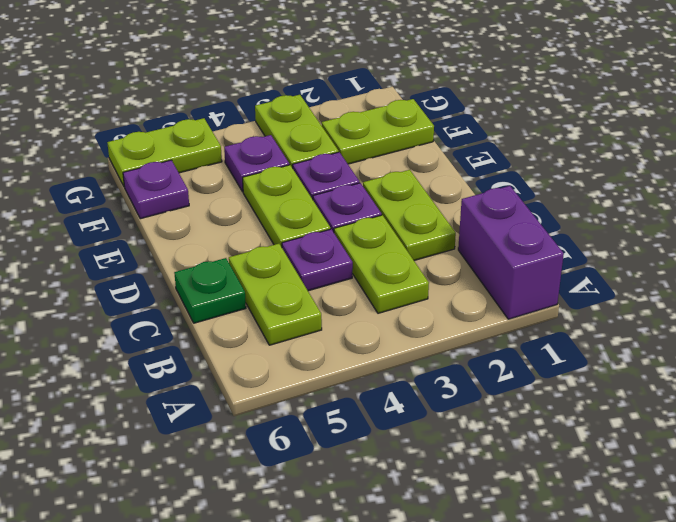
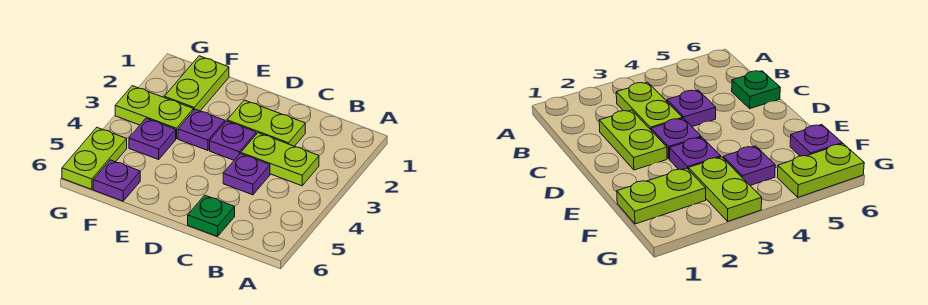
purple 1x2 brick [458,186,564,319] -> none
lime 1x2 plate [229,244,322,345] -> none
lime 1x2 plate [243,165,330,247] -> none

